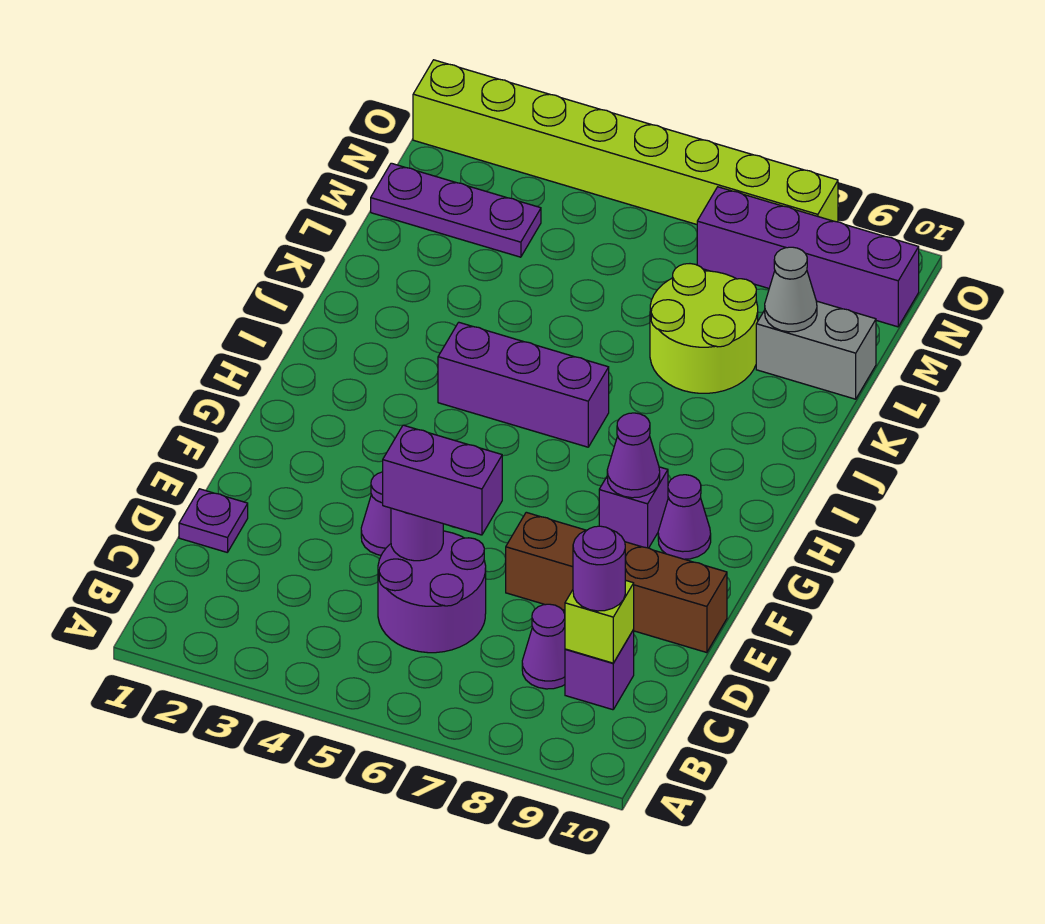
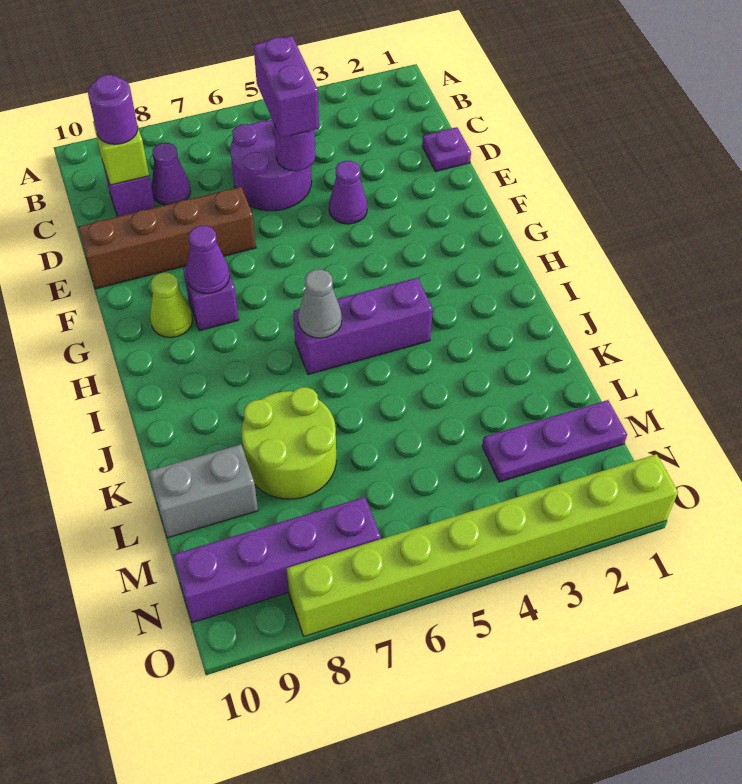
purple 1x2 brick [383,425,502,535] -> purple 1x2 brick turned to [253,36,319,138]
purple 1x1 cone [658,475,711,559] -> lime 1x1 cone [150,273,192,338]
grey 1x1 cone [765,247,817,332] -> grey 1x1 cone moved to [298,269,342,338]

